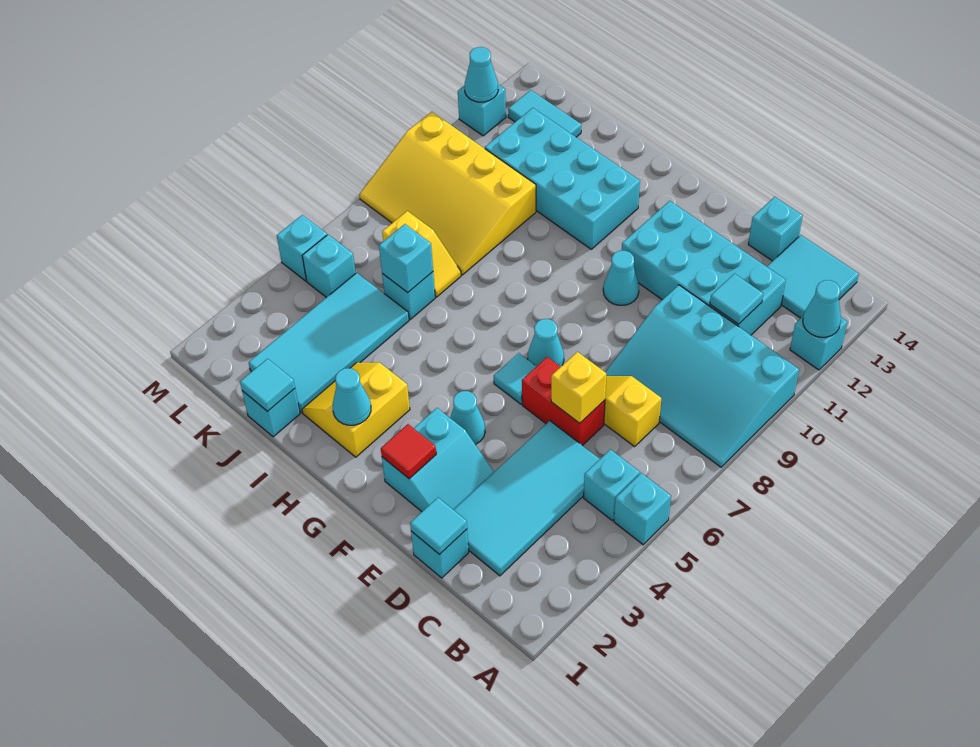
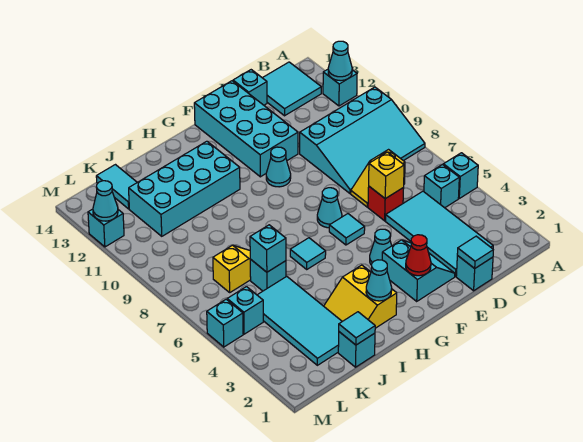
cyan 2x4 brick [622,201,786,335] -> cyan 2x4 brick turned to [194,81,298,177]
cyan 1x1 tile [710,274,763,324] -> cyan 1x1 tile moved to [290,238,326,269]
red 1x2 brick [522,357,605,446] -> red 1x1 brick [368,187,404,221]
red 1x1 tile [381,424,436,479] -> red 1x1 cone [406,235,431,276]
yellow 3x4 slope [359,112,536,275] -> none
cyan 1x2 tile [508,90,581,137] -> cyan 1x2 tile turned to [96,165,137,209]

